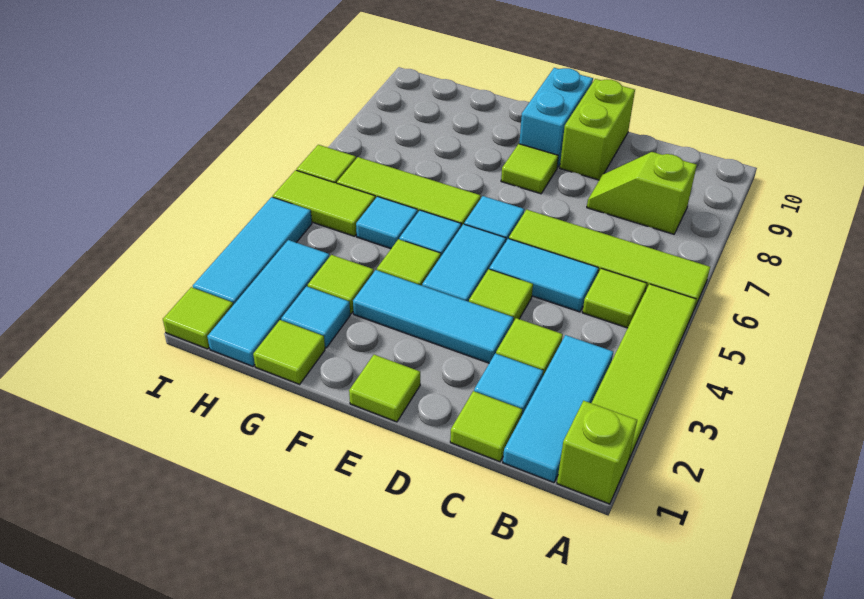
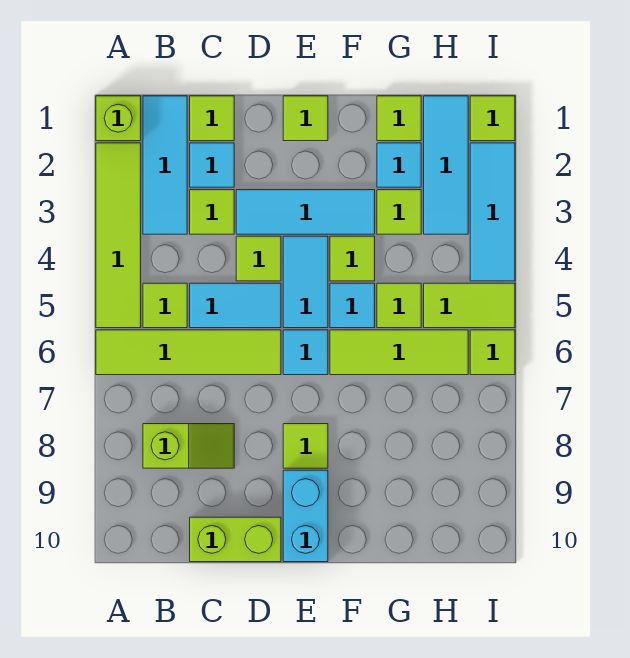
lime 1x2 brick [560,79,635,180] -> lime 1x2 brick turned to [190,517,281,562]
cyan 1x1 tile [356,197,418,249] -> lime 1x1 tile [377,283,421,328]

